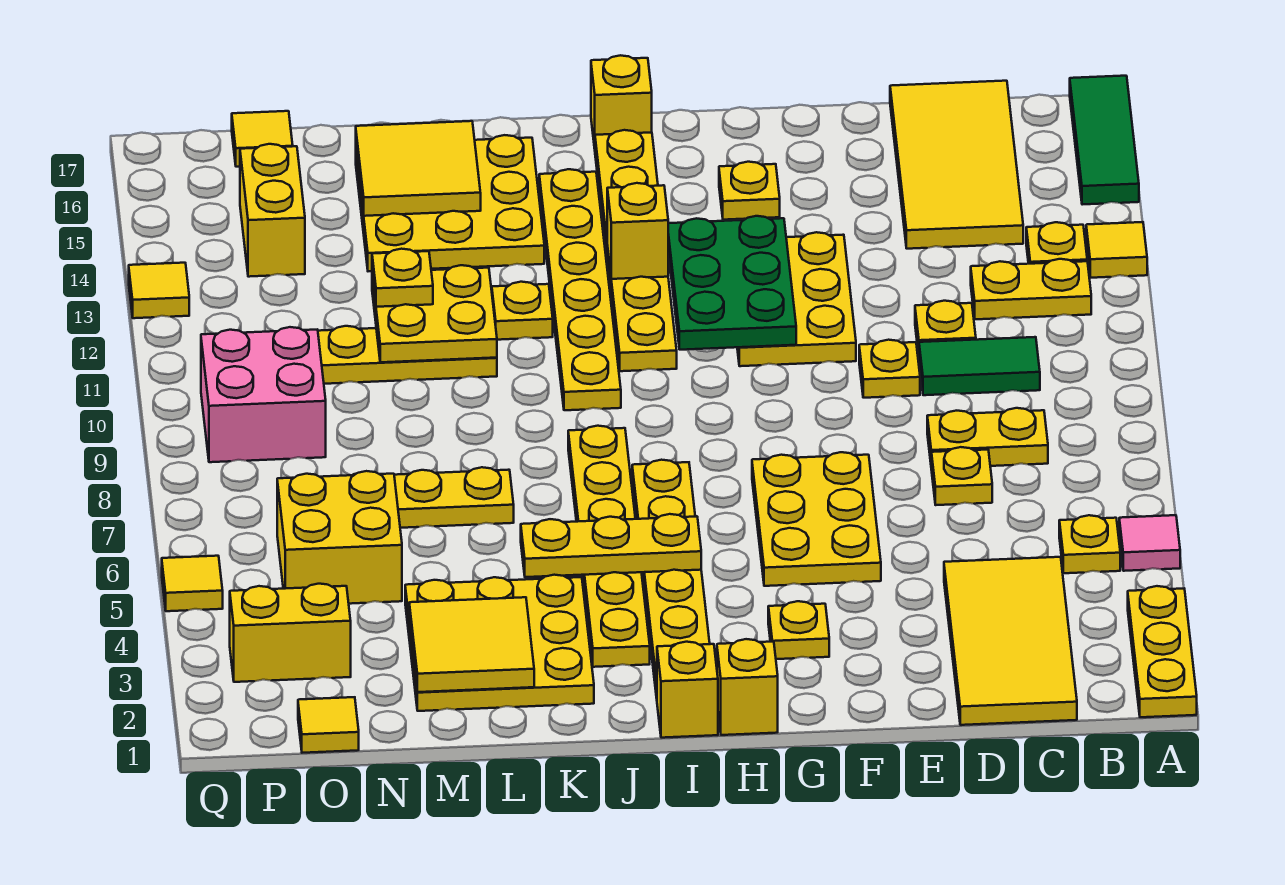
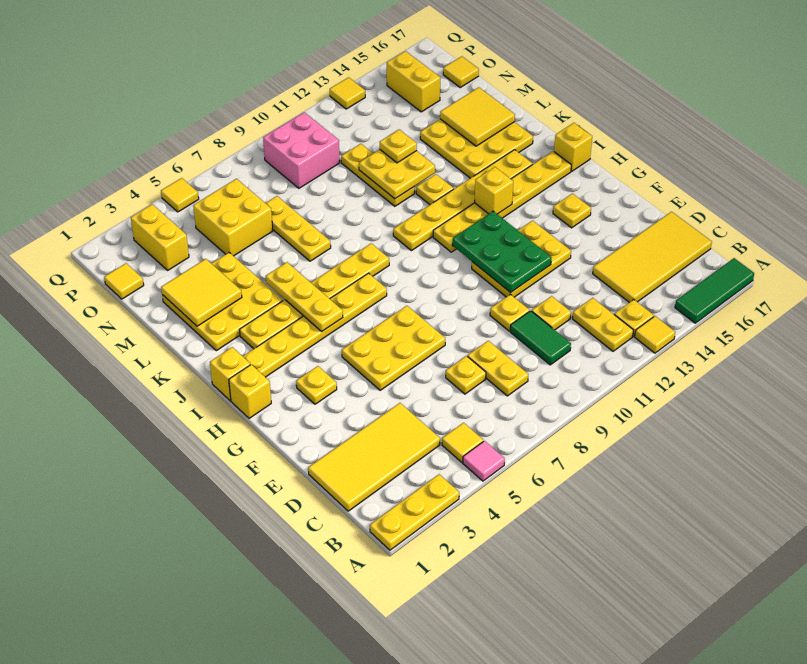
yellow 1x1 plate [1059,515,1120,573] -> yellow 1x1 tile [442,423,483,462]
green 2x3 plate [668,216,796,350] -> green 2x3 plate turned to [452,211,552,293]
yellow 1x2 brick [240,144,305,277] -> yellow 1x2 brick turned to [387,51,440,112]

